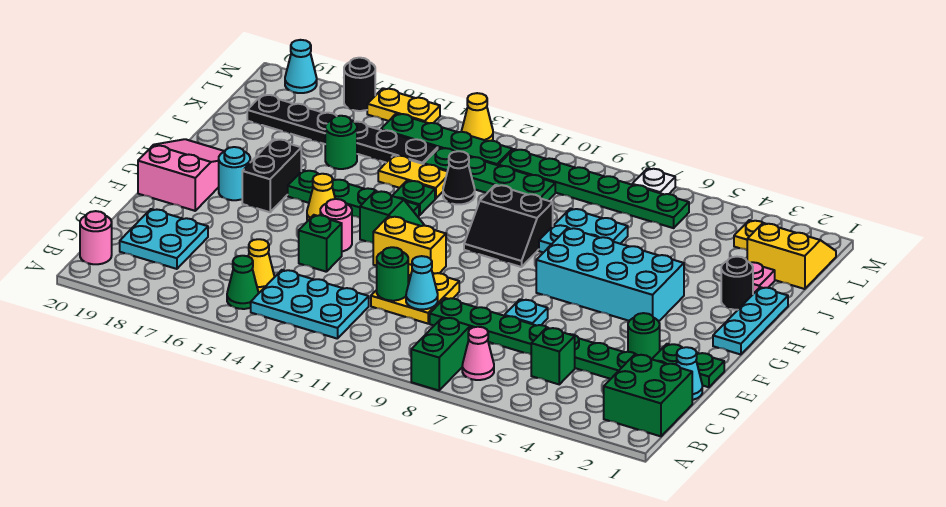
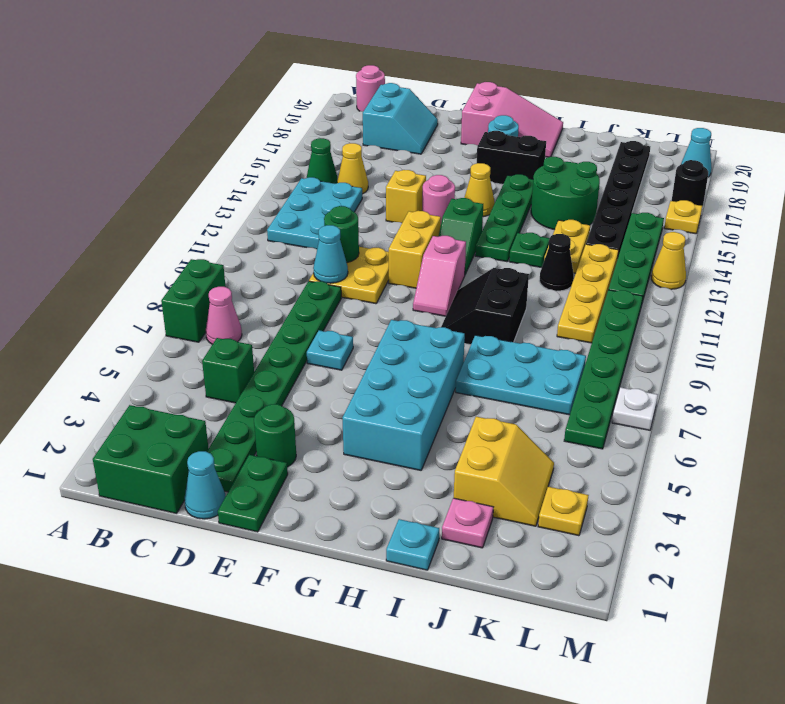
green 1x2 brick [411,317,470,390] -> green 1x2 brick turned to [161,259,226,342]
cyan 2x2 plate [120,209,208,269] -> cyan 2x2 slope [363,83,438,154]
green 1x1 brick [299,215,342,272] -> yellow 1x1 brick [386,170,426,223]
cyan 1x3 plate [713,287,788,355] -> cyan 1x1 plate [386,519,439,570]
none -> pink 1x2 slope [413,236,466,316]
black 1x1 round brick [721,257,753,310] -> none
cyan 2x2 plate [539,209,628,253] -> cyan 2x3 plate [456,335,586,415]
green 1x1 round brick [325,116,357,169] -> green 2x2 round brick [531,157,600,230]
yellow 2x2 slope [747,223,836,289] -> yellow 2x2 slope moved to [454,417,554,526]
green 1x4 plate [424,148,555,201] -> yellow 1x4 plate [557,244,619,343]
yellow 1x2 plate [367,88,440,123] -> yellow 1x1 plate [664,200,702,234]

